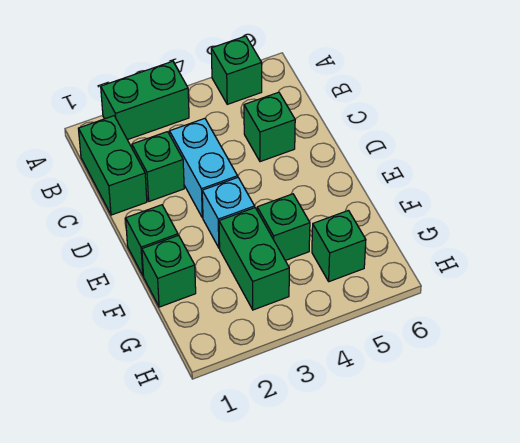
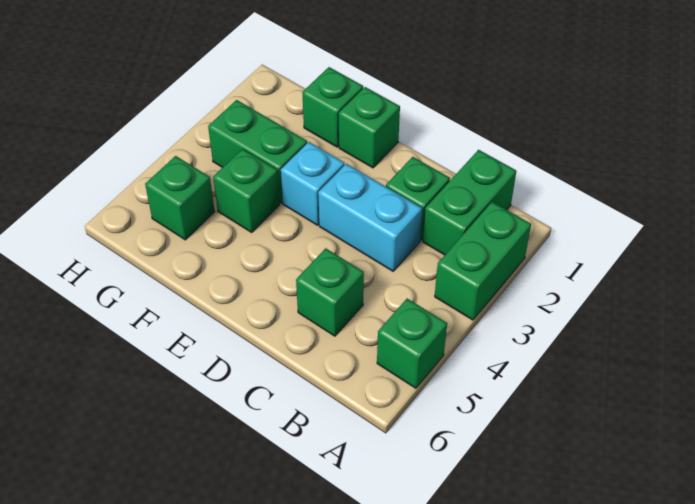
green 1x2 brick [78,116,147,215] -> green 1x2 brick turned to [423,150,516,255]

